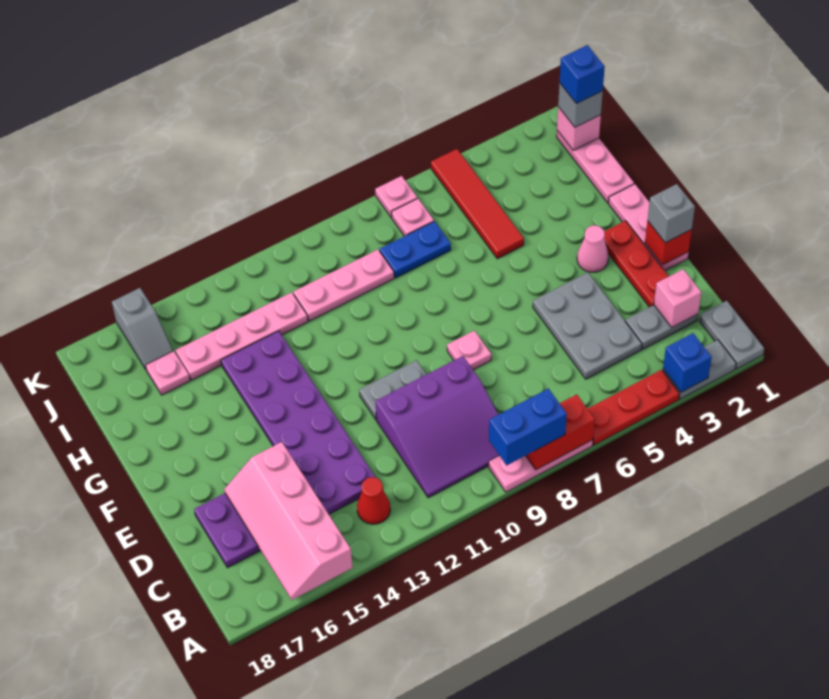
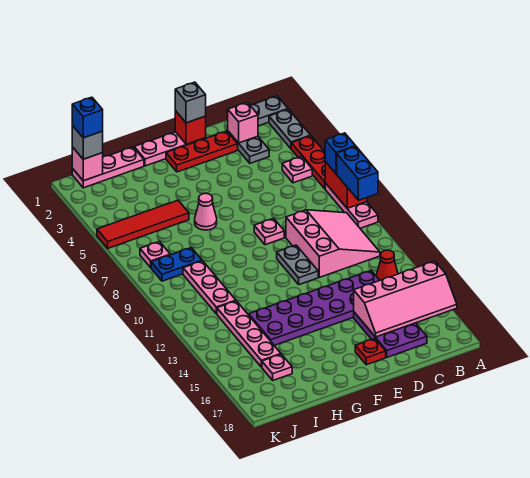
blue 1x1 brick [663,333,712,392] -> blue 1x1 brick moved to [325,133,355,174]
purple 3x3 slope [375,356,499,498] -> pink 3x3 slope [286,210,380,277]
grey 2x3 plate [533,272,642,379] -> none
none -> red 1x1 plate [355,339,386,365]
pink 1x1 cone [577,225,609,272] -> pink 1x1 cone moved to [195,193,217,230]
blue 1x2 plate [380,221,451,278] -> blue 1x2 plate turned to [151,248,202,281]
grey 1x2 slope [112,288,173,369] -> none
pink 1x1 plate [375,176,417,217] -> pink 1x1 plate moved to [282,157,312,183]

